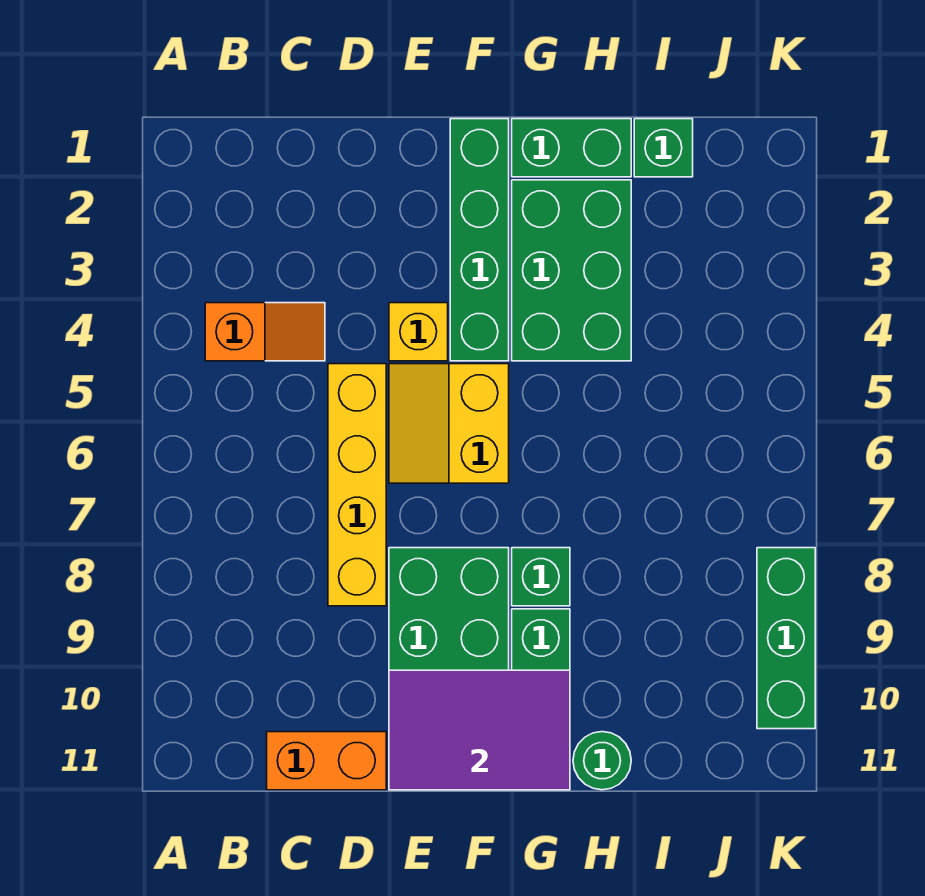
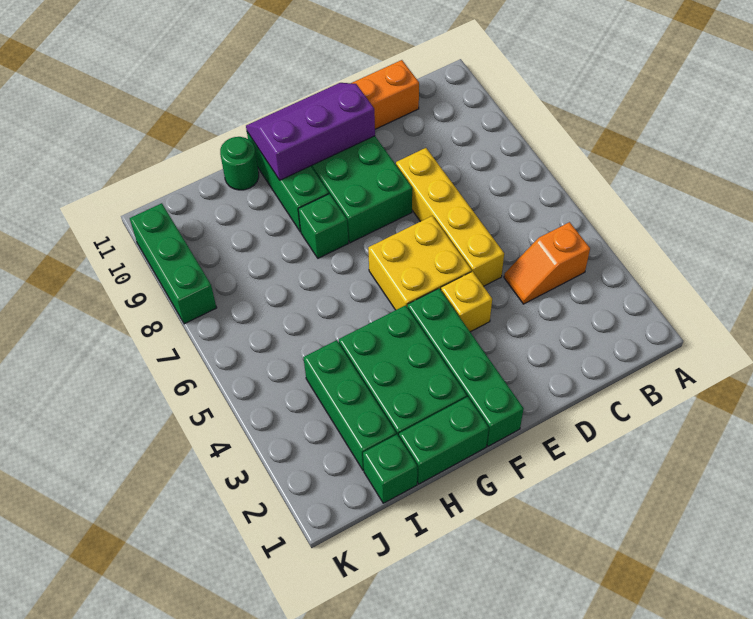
yellow 2x2 slope [389,364,509,483] -> yellow 2x2 brick [368,216,472,310]
purple 2x3 tile [389,670,570,790] -> purple 2x3 slope [246,83,375,180]
none -> green 1x3 brick [303,340,396,471]

